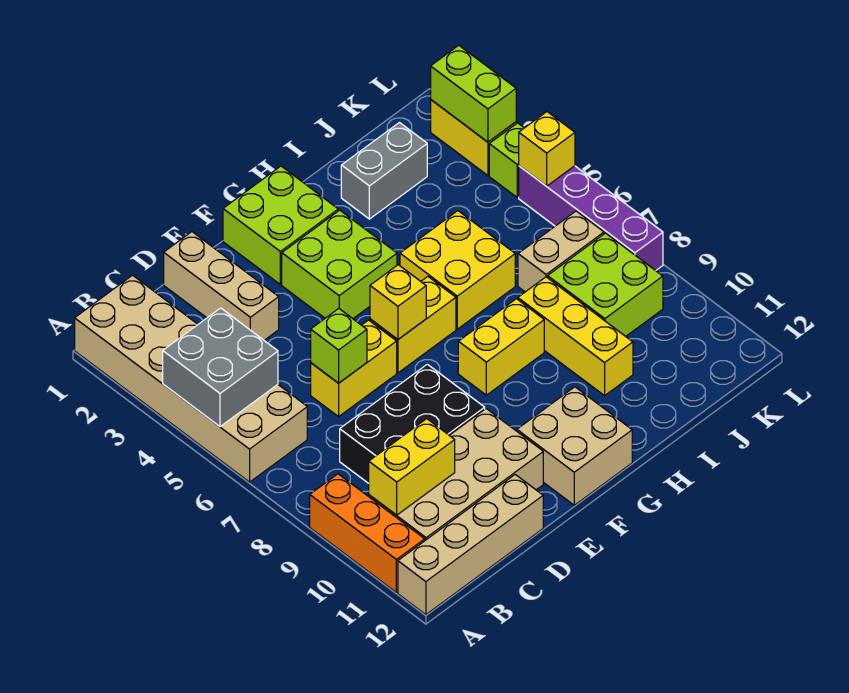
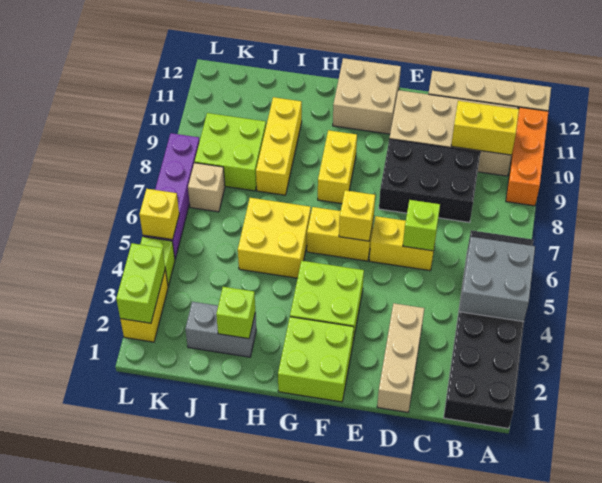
tan 2x6 brick [75,275,307,482] -> black 2x6 brick [444,230,533,428]
yellow 1x2 brick [458,299,544,395] -> yellow 1x2 brick turned to [318,130,357,204]
none -> lime 1x1 brick [216,287,255,339]
tan 1x2 brick [518,211,604,292] -> tan 1x1 brick [188,163,225,212]

